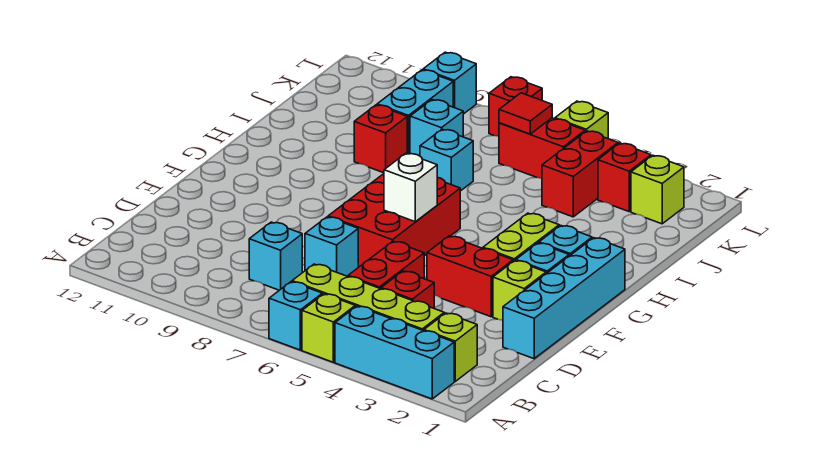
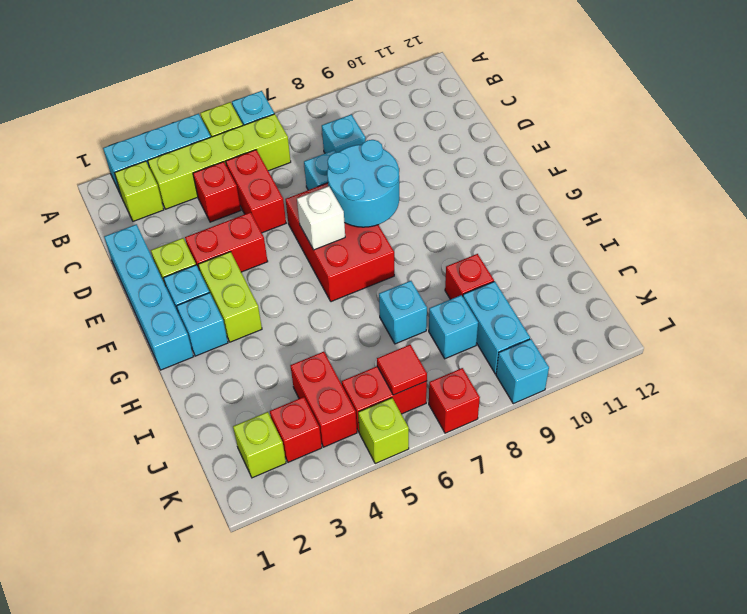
none -> cyan 2x2 round brick [327,140,399,227]

